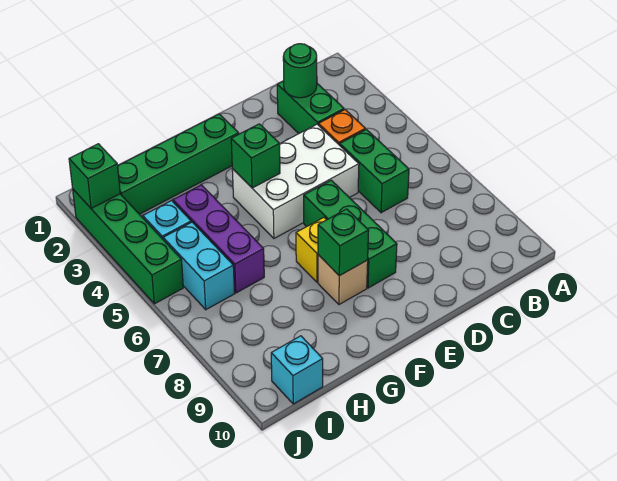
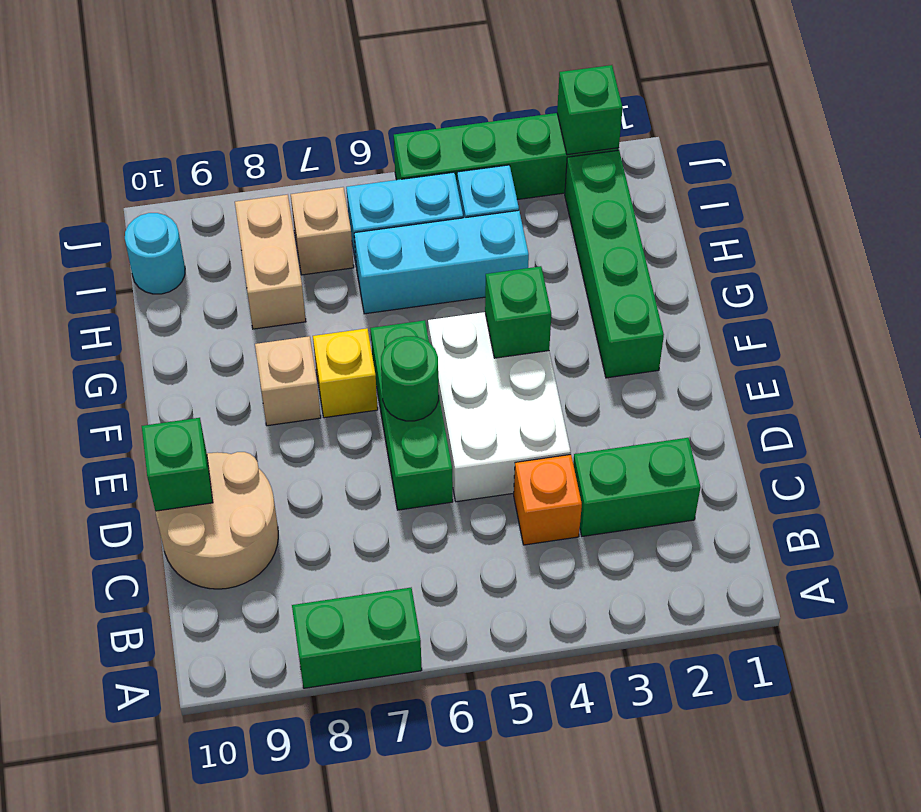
green 1x1 round brick [283,44,317,98] -> green 1x1 round brick moved to [381,336,439,421]
green 1x2 brick [340,129,409,213] -> green 1x2 brick moved to [292,588,422,688]
none -> tan 2x2 round brick [156,452,278,589]
green 1x3 brick [304,180,397,288] -> green 1x3 brick turned to [370,320,453,510]
green 1x1 brick [318,209,369,276] -> green 1x1 brick moved to [142,418,213,511]
purple 1x3 brick [173,185,264,293] -> cyan 1x3 brick [354,210,529,314]
none -> tan 1x2 brick [235,195,306,329]
none -> tan 1x1 brick [291,187,354,275]
cyan 1x1 brick [271,336,323,404] -> cyan 1x1 round brick [125,213,185,294]

